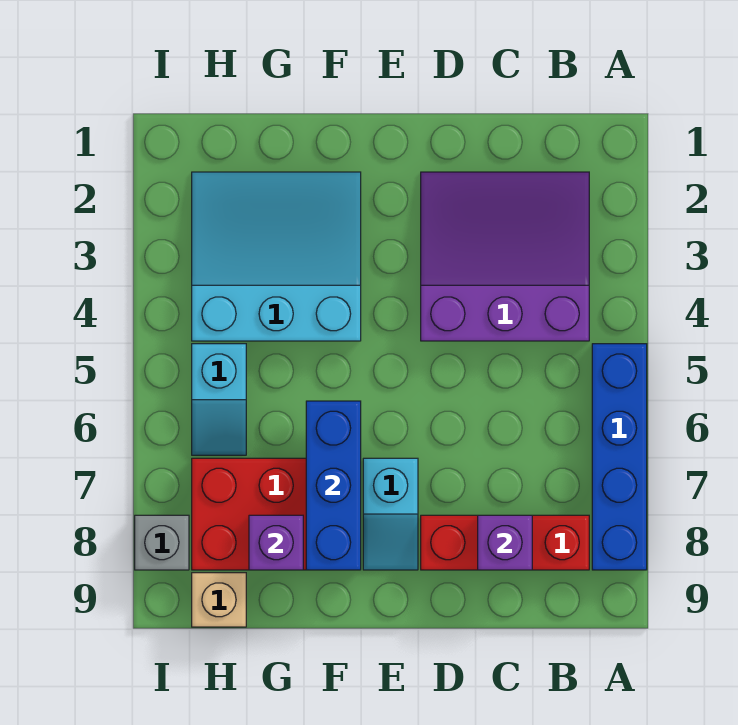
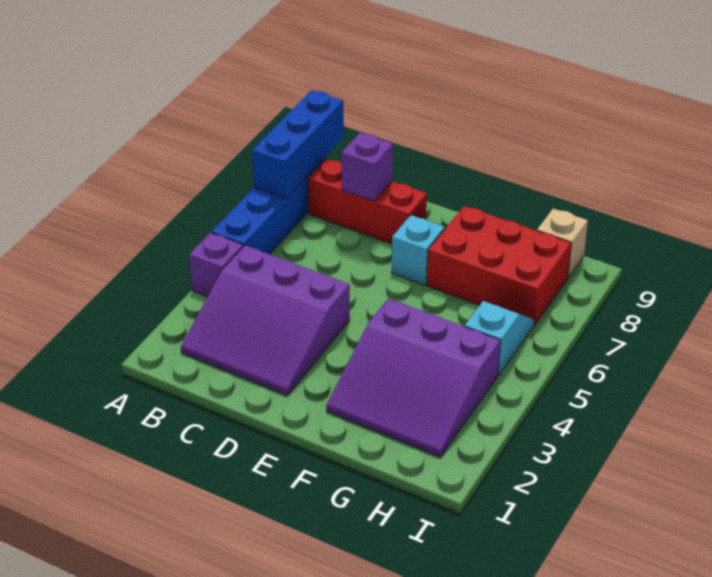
cyan 3x3 slope [192,172,361,341] -> purple 3x3 slope [326,299,501,457]
blue 1x3 brick [306,401,361,570] -> blue 1x3 brick moved to [252,90,344,198]
purple 1x1 brick [249,515,303,570] -> purple 1x1 brick moved to [189,233,243,297]
grey 1x1 brick [135,515,189,570] -> none

